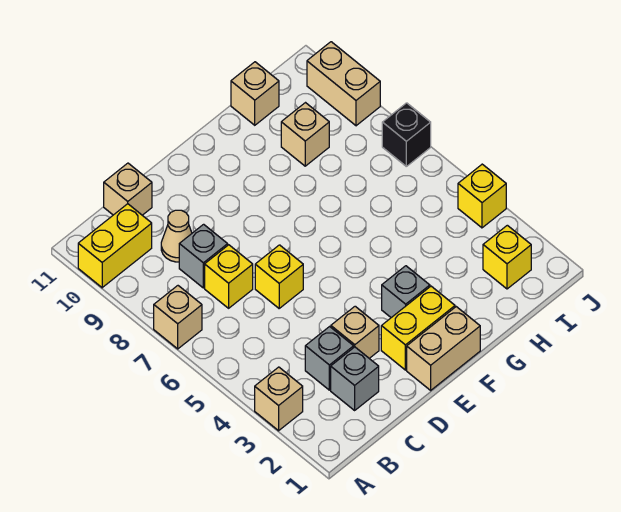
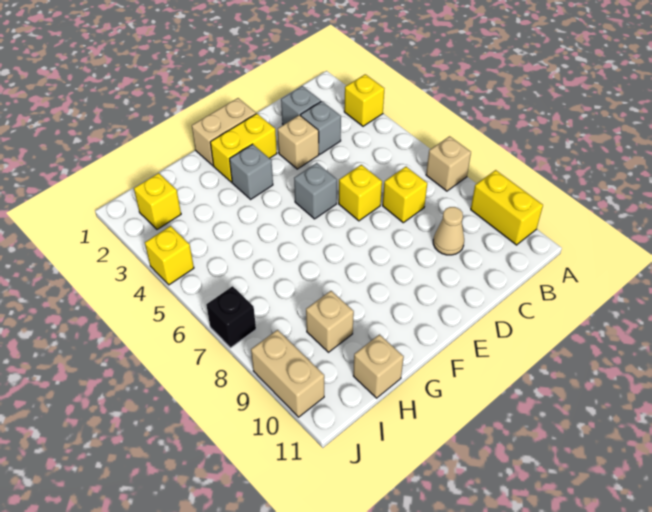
tan 1x1 brick [255,367,303,431] -> yellow 1x1 brick [344,74,384,126]
yellow 1x2 brick [78,204,152,288] -> yellow 1x2 brick turned to [471,170,543,245]
grey 1x1 brick [179,224,228,288] -> grey 1x1 brick moved to [294,163,337,219]
tan 1x1 brick [104,163,152,215] -> none

